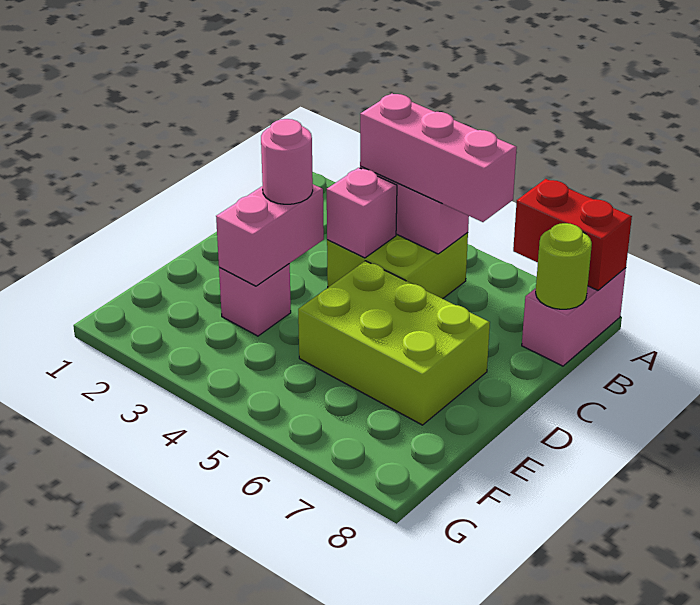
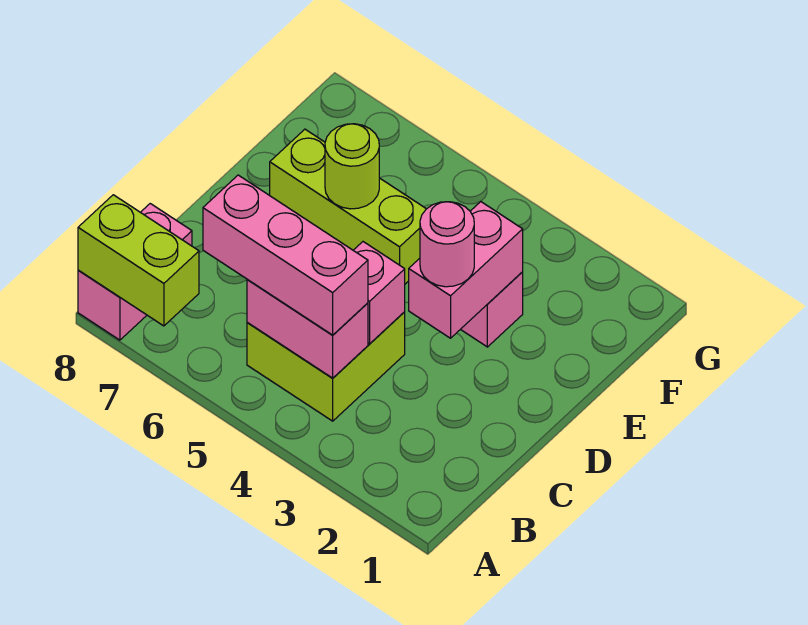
red 1x2 brick [513,179,632,290] -> lime 1x2 brick [78,195,199,326]
lime 1x1 round brick [536,223,592,309] -> lime 1x1 round brick moved to [325,124,379,209]
lime 2x3 brick [298,261,490,425] -> lime 1x3 brick [270,129,426,284]

